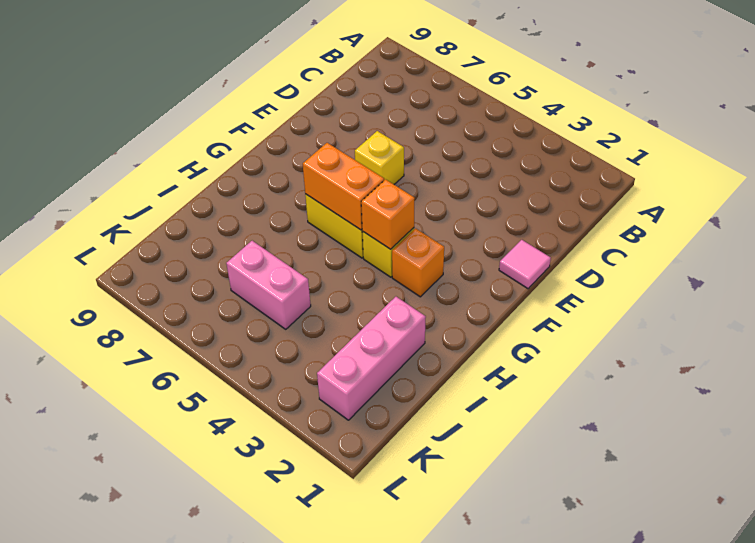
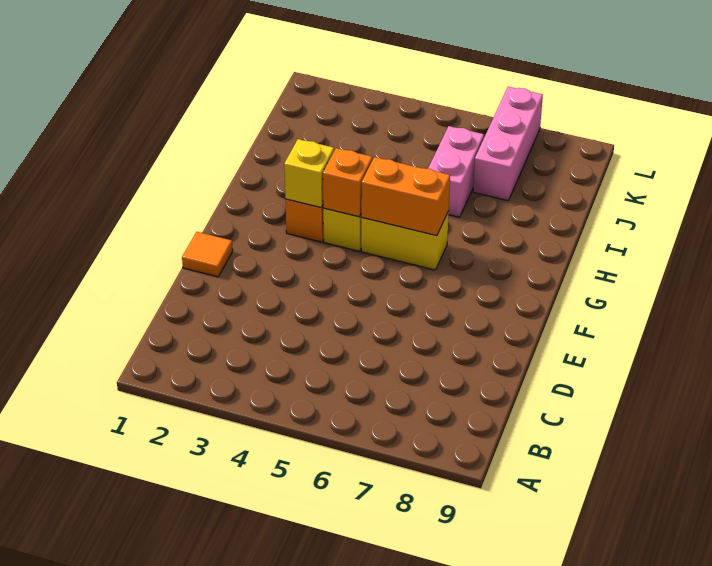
pink 1x1 tile [499,240,551,289] -> orange 1x1 tile [182,232,233,277]
yellow 1x1 brick [355,131,404,184] -> yellow 1x1 brick moved to [284,139,334,207]
pink 1x3 brick [317,297,426,420] -> pink 1x3 brick moved to [473,87,543,201]
pink 1x2 brick [226,241,311,329] -> pink 1x2 brick turned to [428,126,484,217]

